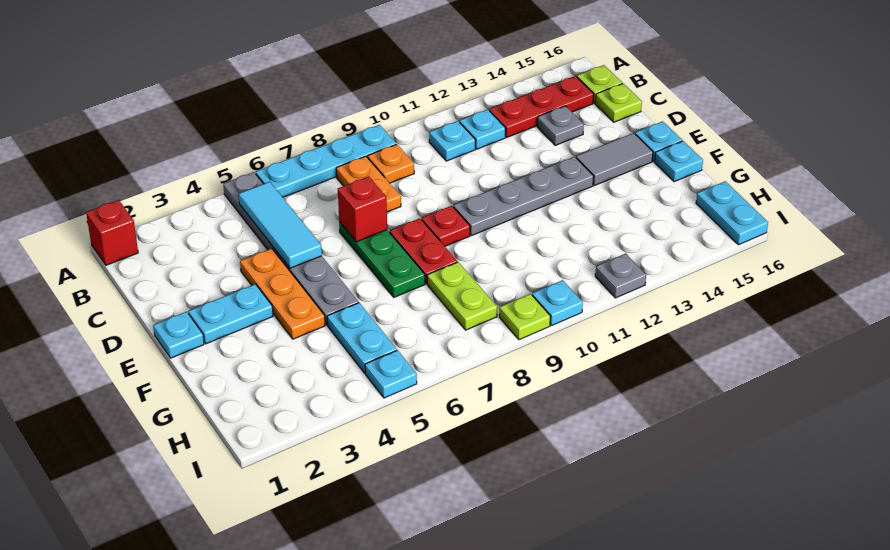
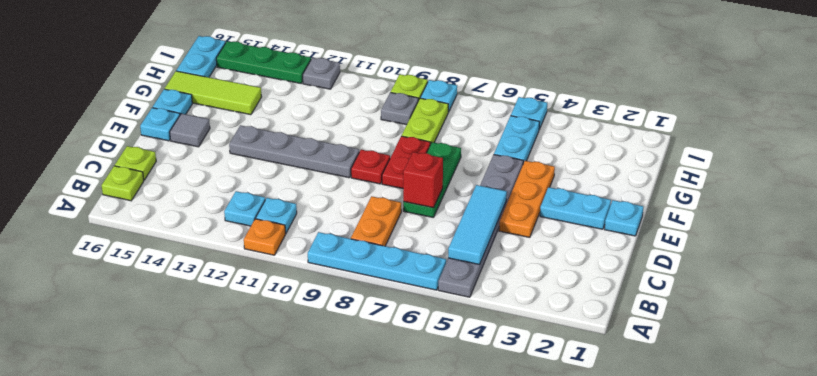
red 1x1 brick [86,200,138,265] -> none
orange 1x1 plate [368,144,414,183] -> orange 1x1 plate moved to [244,219,286,255]
red 1x3 plate [489,76,594,137] -> none
grey 1x1 plate [537,106,584,145] -> grey 1x1 plate moved to [381,92,418,125]
grey 1x2 tile [576,133,653,186] -> grey 1x1 tile [170,114,210,147]
none -> lime 1x3 tile [165,71,261,115]
cyan 1x1 plate [532,280,583,325] -> cyan 1x1 plate moved to [420,80,457,112]
none -> green 1x3 plate [216,41,311,84]

